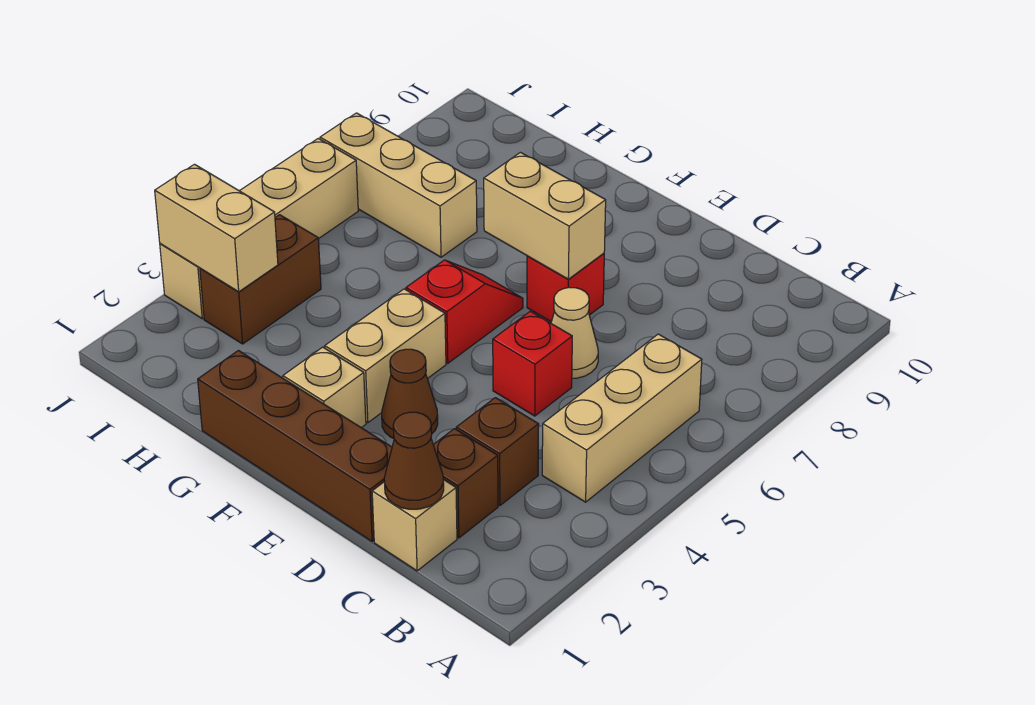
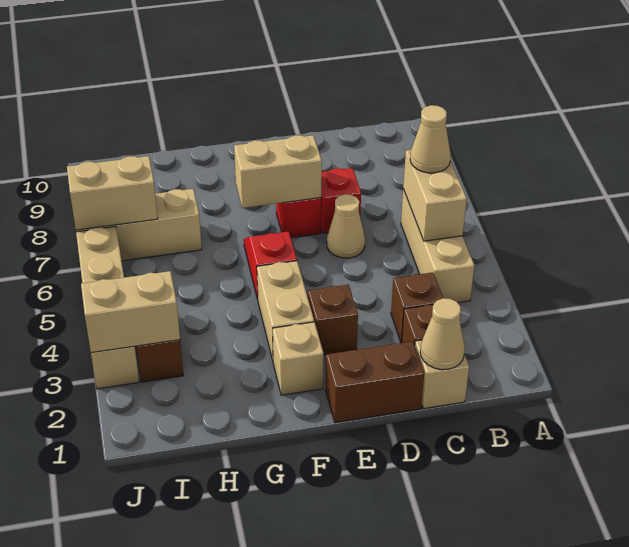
none -> tan 1x2 brick [403,150,467,241]
none -> tan 1x1 cone [410,105,451,173]
brown 1x1 cone [384,412,444,509] -> tan 1x1 cone [420,298,465,370]
brown 1x4 brick [198,351,392,541] -> brown 1x2 brick [326,341,424,423]
red 1x1 brick [493,311,572,416] -> red 1x1 brick moved to [321,168,361,233]
brown 1x1 cone [382,349,438,438] -> brown 1x1 brick [308,285,358,355]
none -> tan 1x2 brick [67,156,158,230]

